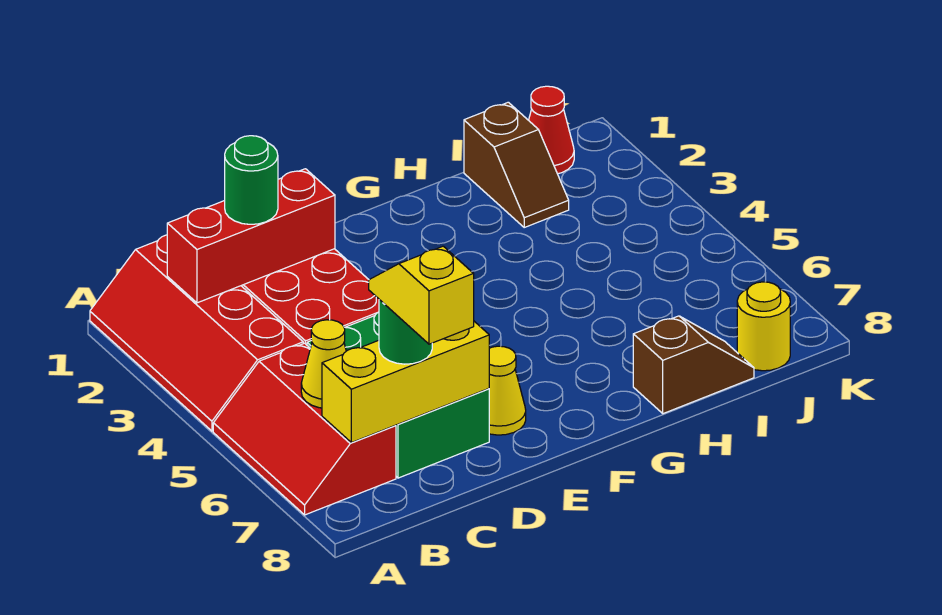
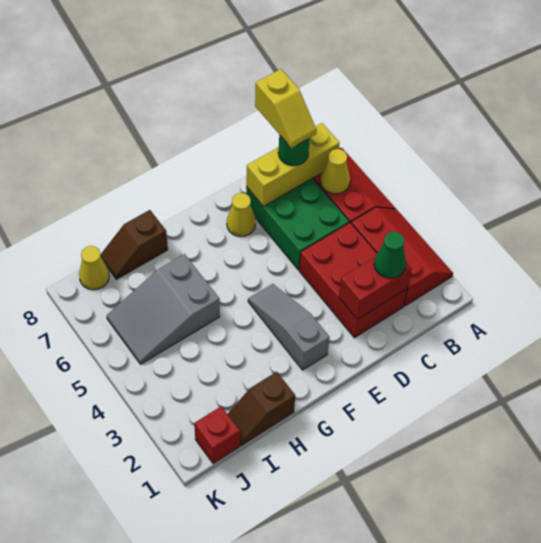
red 2x4 slope [90,235,303,431] -> red 2x3 slope [351,207,453,306]
red 1x3 brick [167,169,335,303] -> red 1x2 brick [339,257,412,319]
green 1x1 round brick [225,136,278,224] -> green 1x1 cone [374,232,406,278]
none -> grey 1x3 slope [248,284,330,370]
none -> grey 2x3 slope [107,254,220,364]
brown 1x2 slope [464,102,569,227] -> brown 1x2 slope turned to [228,372,295,446]
red 1x1 cone [529,86,574,174] -> red 1x1 brick [194,406,240,464]
yellow 1x1 round brick [737,282,790,371] -> yellow 1x1 cone [79,246,109,290]

